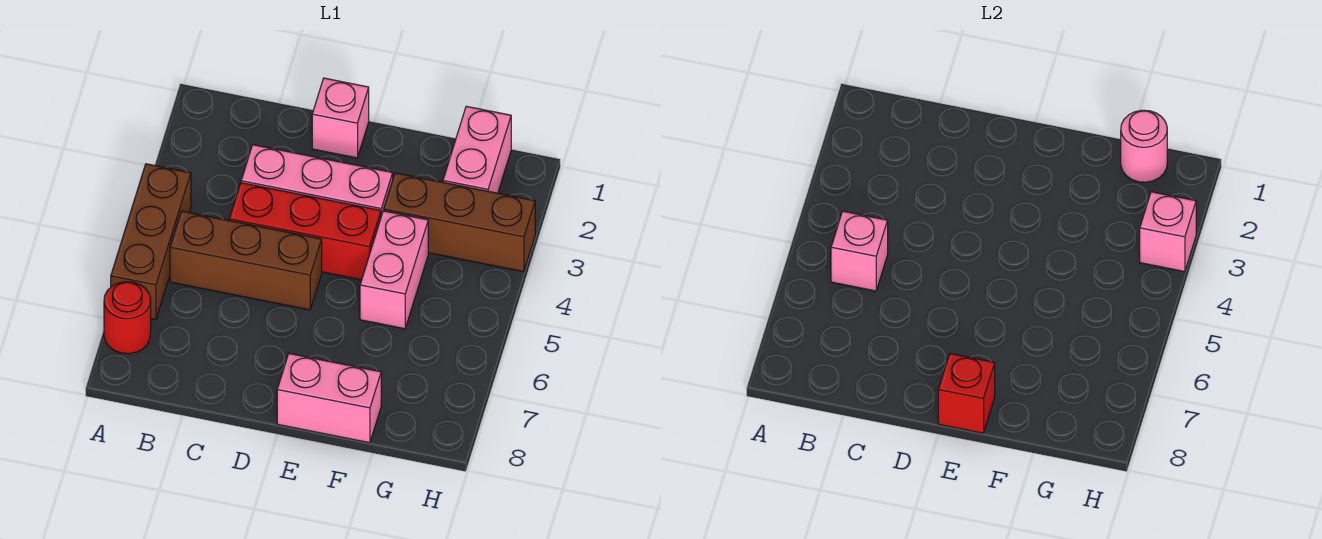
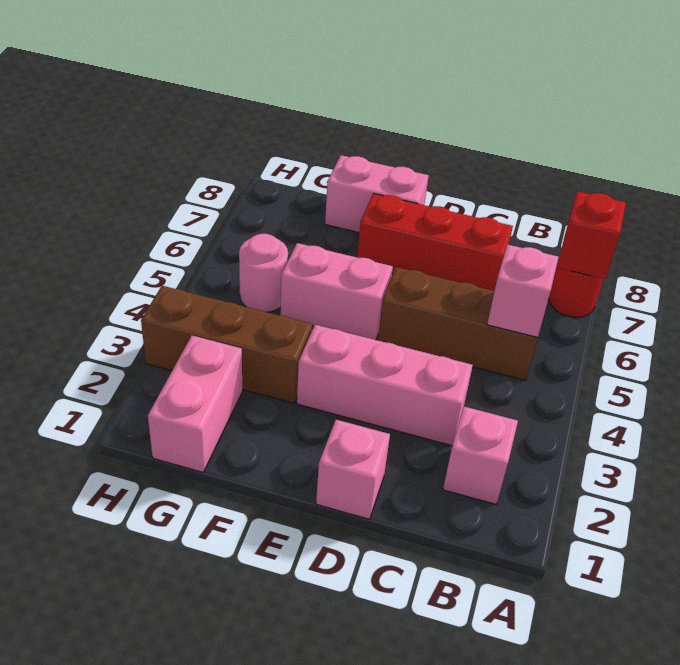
brown 1x3 brick [111,164,191,320] -> none
red 1x3 brick [229,183,381,280] -> red 1x3 brick moved to [357,193,513,291]
red 1x1 brick [938,354,995,433] -> red 1x1 brick moved to [557,191,626,279]
pink 1x2 brick [360,211,428,329] -> pink 1x2 brick turned to [280,243,393,340]
pink 1x1 round brick [1121,110,1167,182] -> pink 1x1 round brick moved to [239,234,288,312]
pink 1x1 brick [1140,192,1196,272] -> pink 1x1 brick moved to [443,407,518,504]

